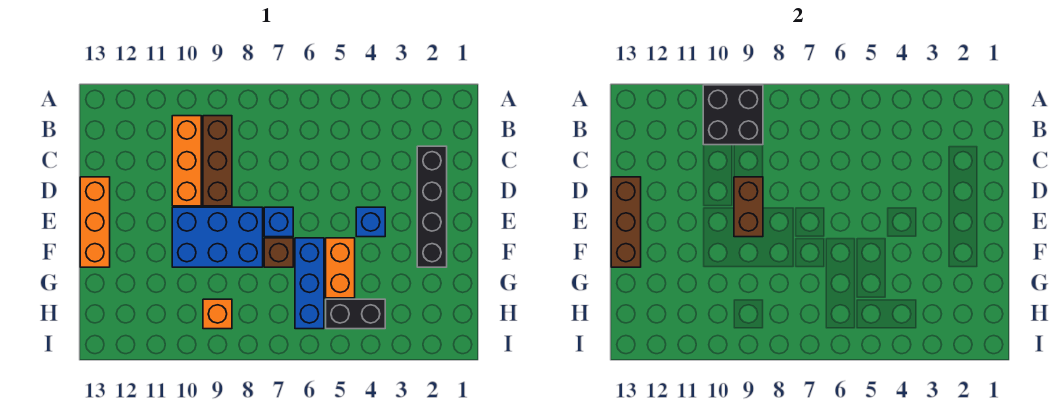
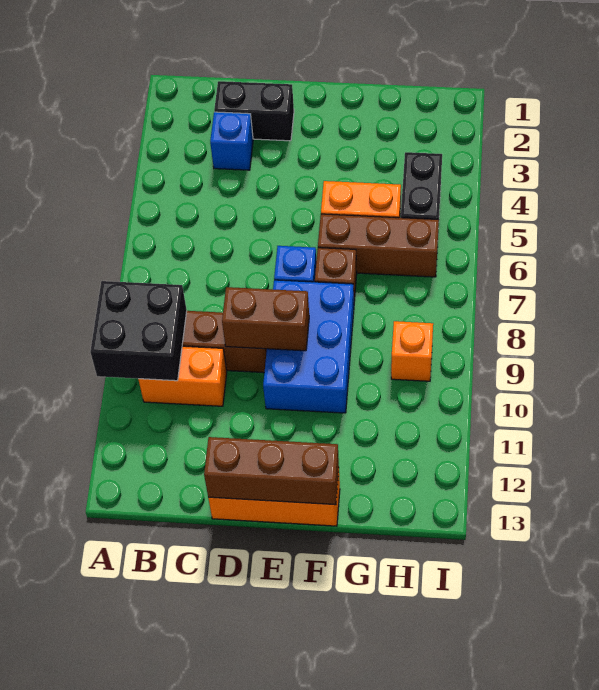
orange 1x3 brick [172,116,201,206] -> orange 1x2 brick [138,346,227,406]
black 1x4 brick [417,146,447,267] -> black 1x2 brick [214,81,294,141]
blue 1x1 brick [356,207,385,237] -> blue 1x1 brick moved to [210,112,253,170]
blue 1x3 brick [295,238,324,329] -> brown 1x3 brick [318,214,439,277]

